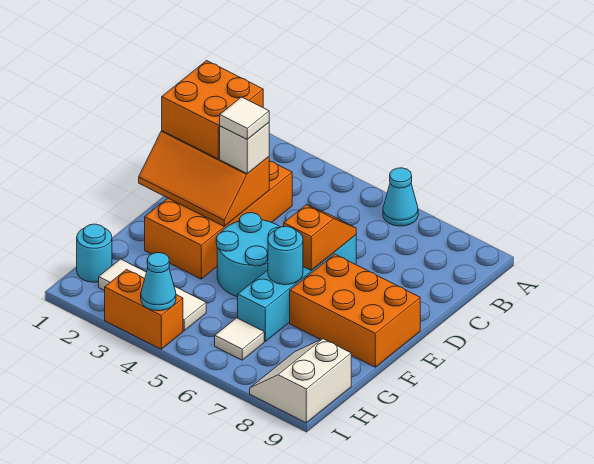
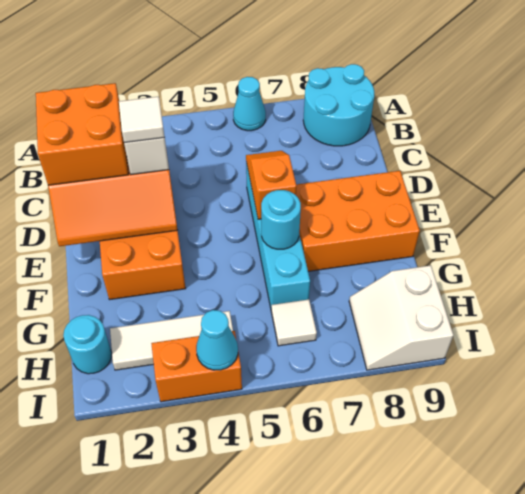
cyan 2x2 round brick [216,213,280,297] -> cyan 2x2 round brick moved to [303,64,374,146]

